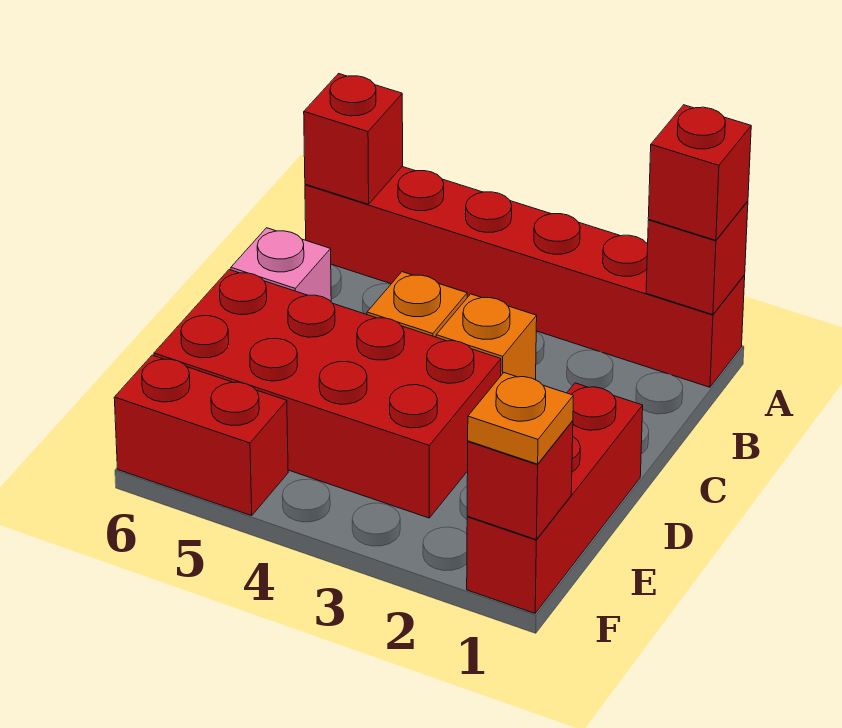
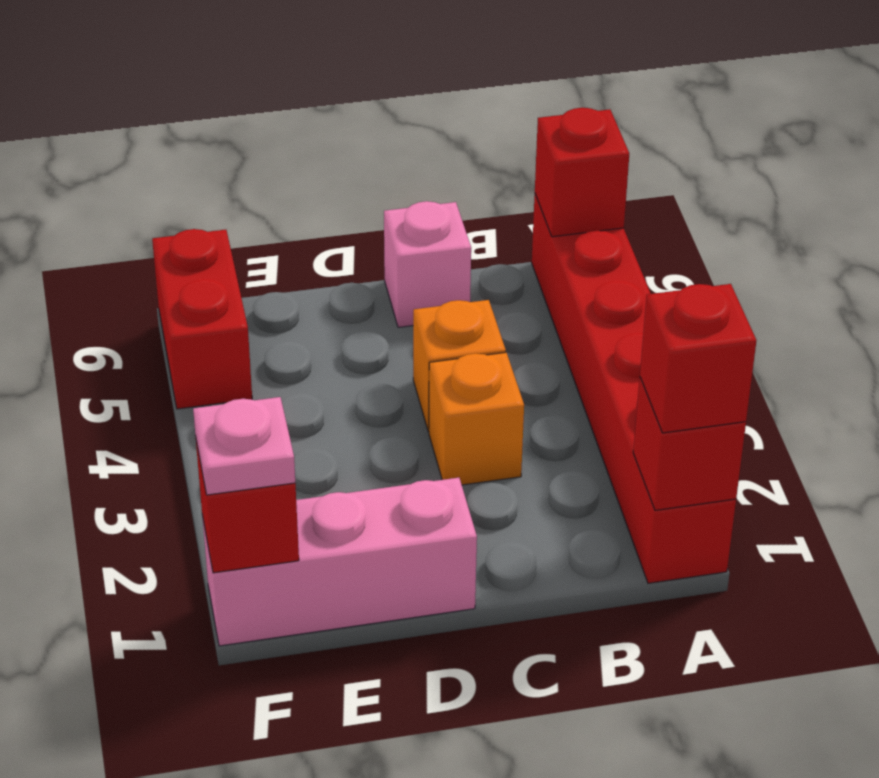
red 1x3 brick [467,383,643,613] -> pink 1x3 brick [202,478,477,646]
red 2x4 brick [154,270,501,518] -> none
orange 1x1 plate [468,373,573,464] -> pink 1x1 plate [193,397,295,495]

